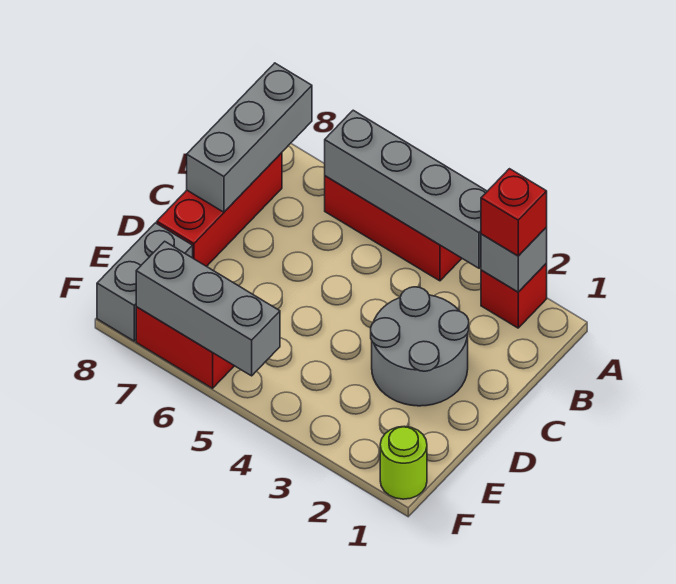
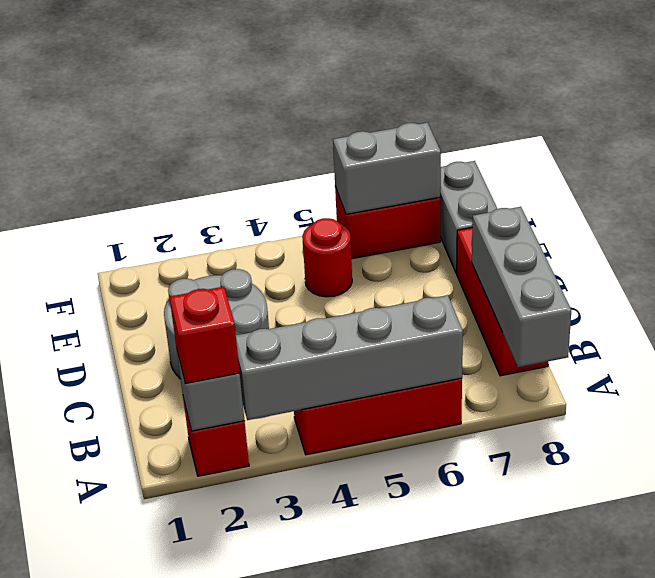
none -> red 1x1 round brick [302,218,352,297]
lime 1x1 round brick [380,426,427,499] -> none
grey 1x3 brick [136,241,280,376] -> grey 1x2 brick [333,123,441,214]

